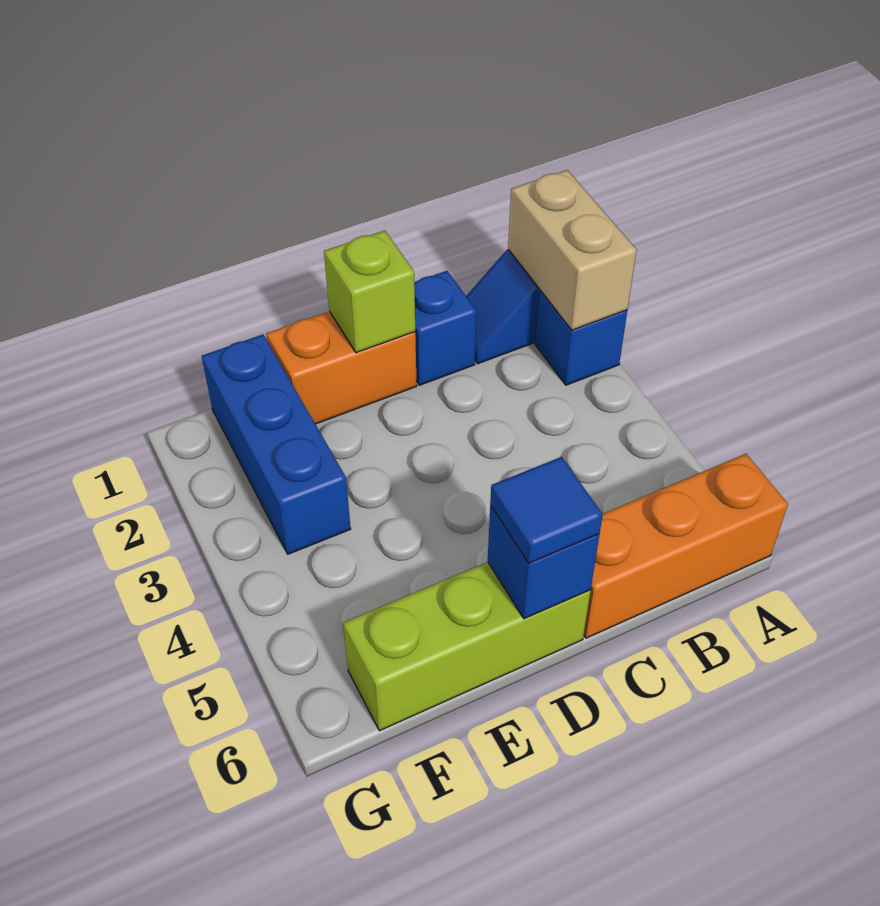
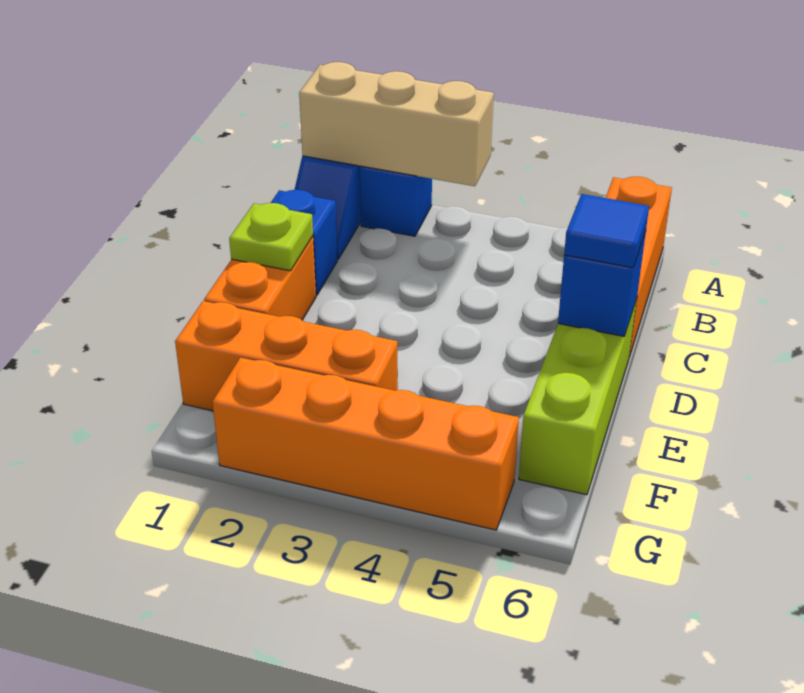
tan 1x2 brick [508,170,637,330] -> tan 1x3 brick [299,62,494,186]
lime 1x1 brick [324,231,415,353] -> lime 1x1 plate [229,203,313,271]
blue 1x3 brick [202,335,351,554] -> orange 1x3 brick [175,301,398,411]
none -> orange 1x4 brick [212,358,519,530]

